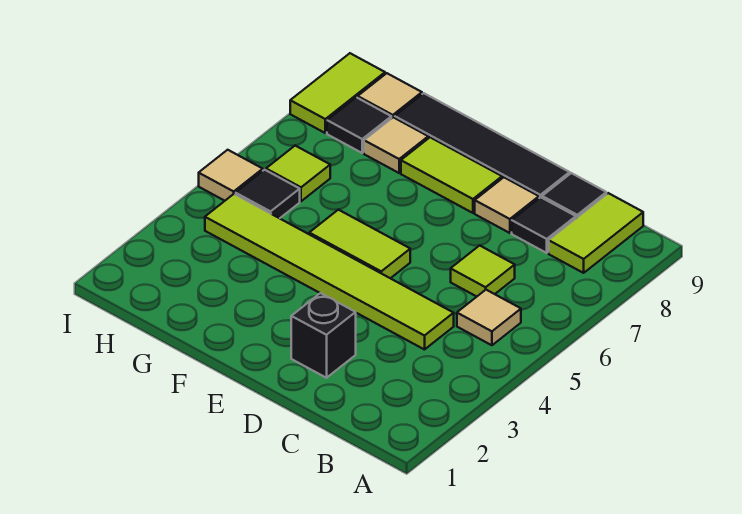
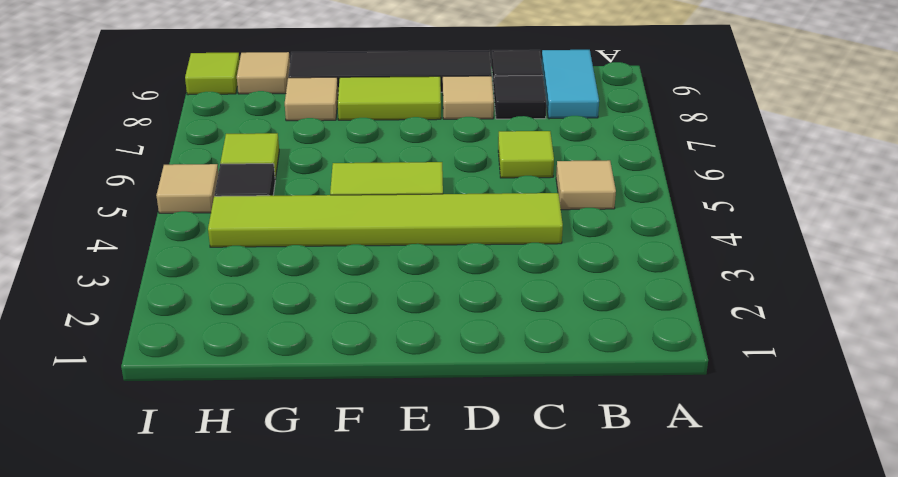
lime 1x2 tile [549,193,643,273] -> cyan 1x2 tile [542,50,599,119]
black 1x1 brick [291,293,356,378] -> none
black 1x1 tile [327,97,391,153] -> none
lime 1x2 tile [290,53,385,133] -> lime 1x1 tile [185,53,240,95]

